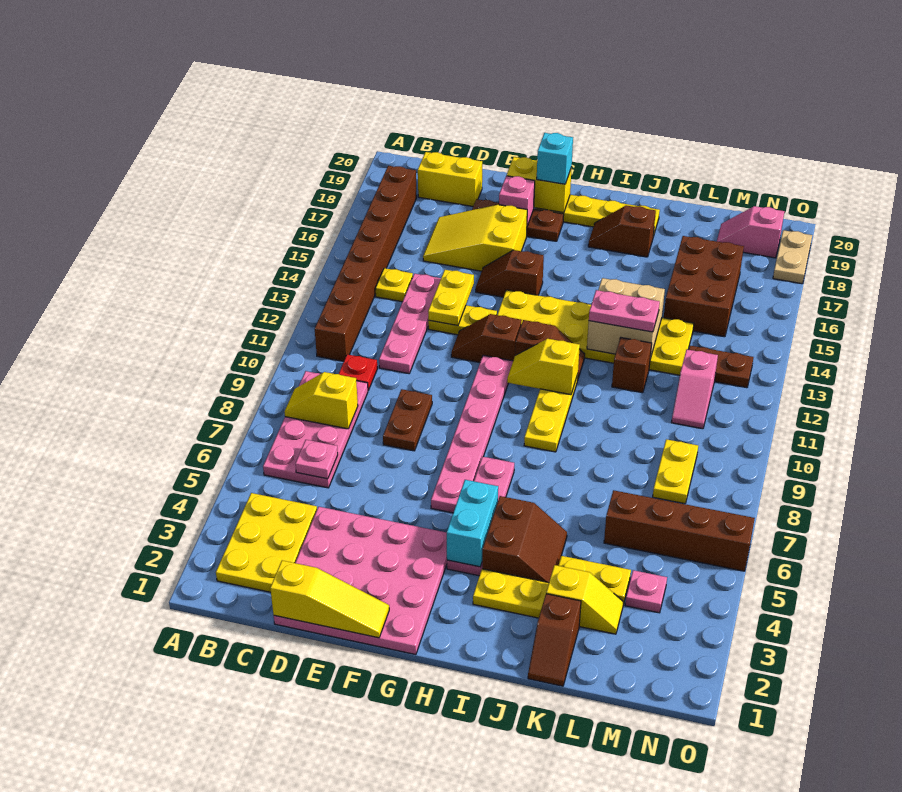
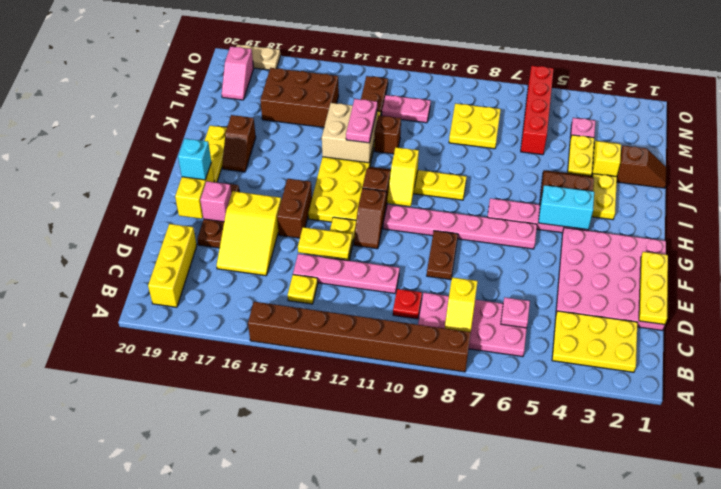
brown 1x8 brick [315,166,417,361] -> brown 1x8 brick moved to [248,302,471,372]
yellow 1x2 brick [418,152,482,206] -> yellow 1x3 brick [148,224,197,307]
yellow 1x3 slope [270,561,389,638] -> yellow 1x3 plate [639,252,668,325]
brown 1x2 plate [383,389,432,451] -> brown 1x2 plate turned to [427,231,458,280]
brown 1x2 slope [476,250,544,297] -> brown 1x2 brick [277,179,312,238]
brown 1x4 brick [604,490,755,571] -> red 1x4 brick [521,66,554,155]
yellow 1x2 plate [653,439,698,504] -> yellow 2x2 plate [449,103,501,149]
pink 1x2 slope [672,349,718,429] -> pink 1x2 plate [382,95,431,123]

